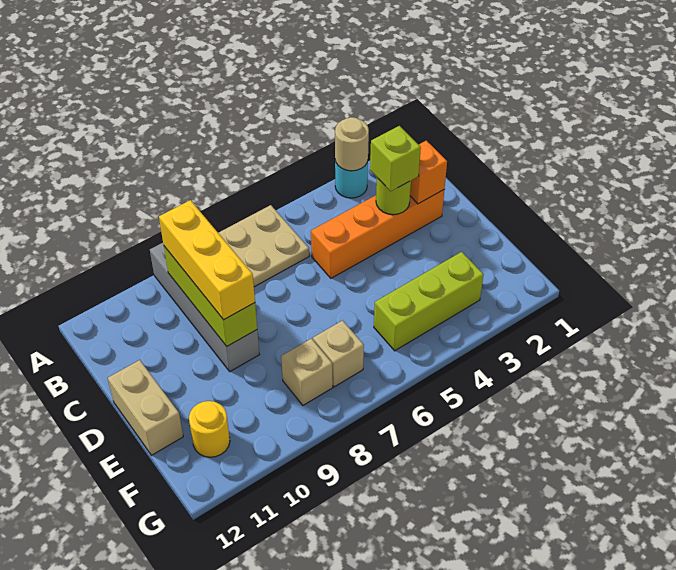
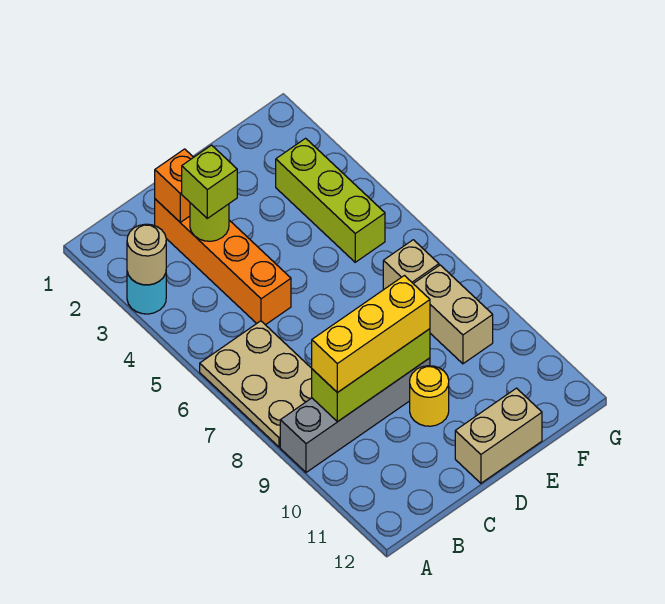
tan 1x1 brick [281,338,333,405] -> tan 1x2 brick [413,265,493,364]
yellow 1x1 round brick [189,401,230,457] -> yellow 1x1 round brick moved to [410,366,449,426]

